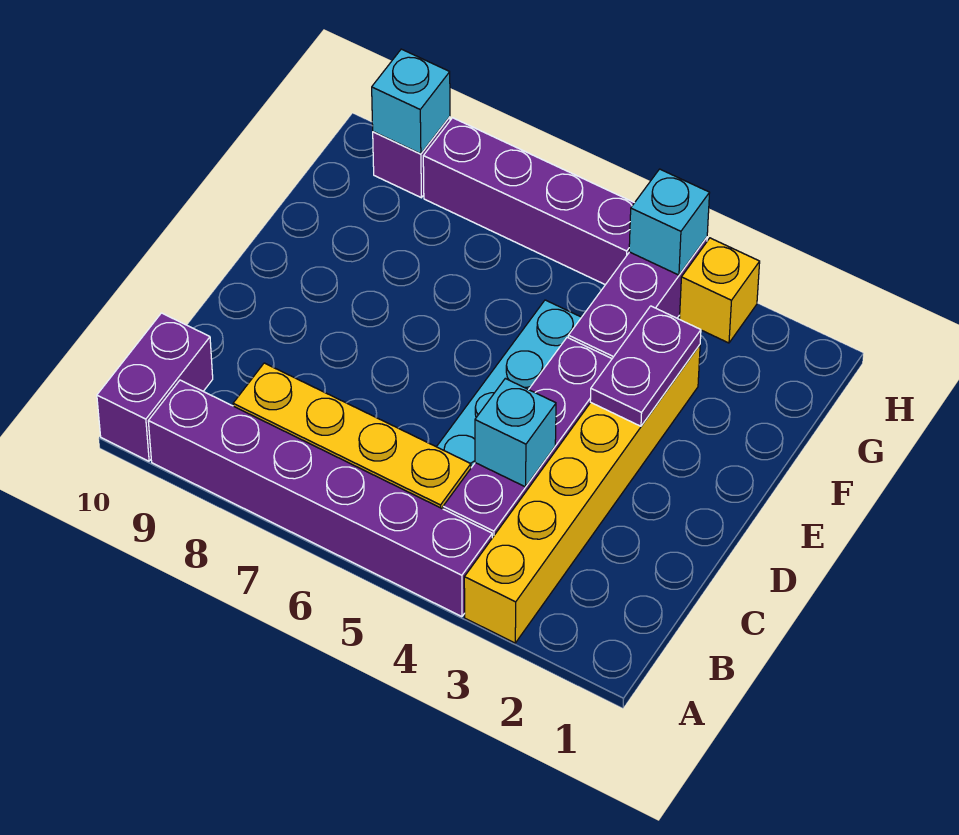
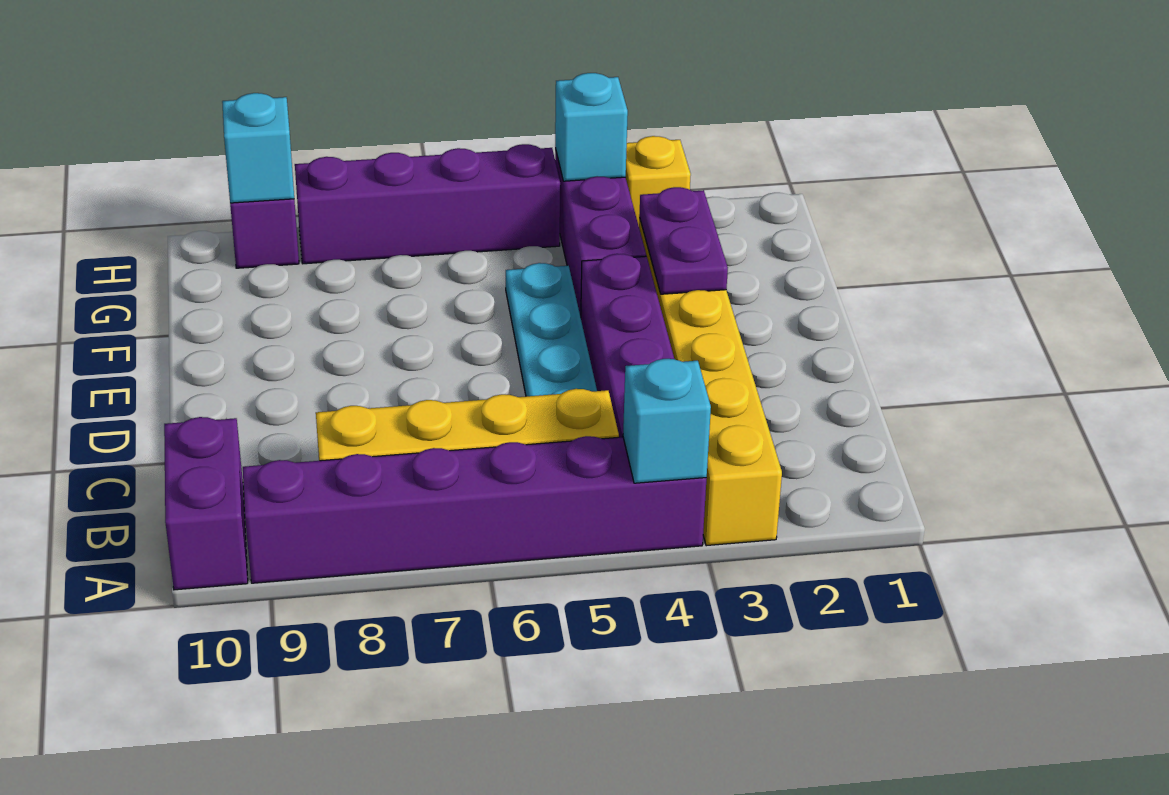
cyan 1x1 brick [475,379,556,487] -> cyan 1x1 brick moved to [623,359,711,483]

